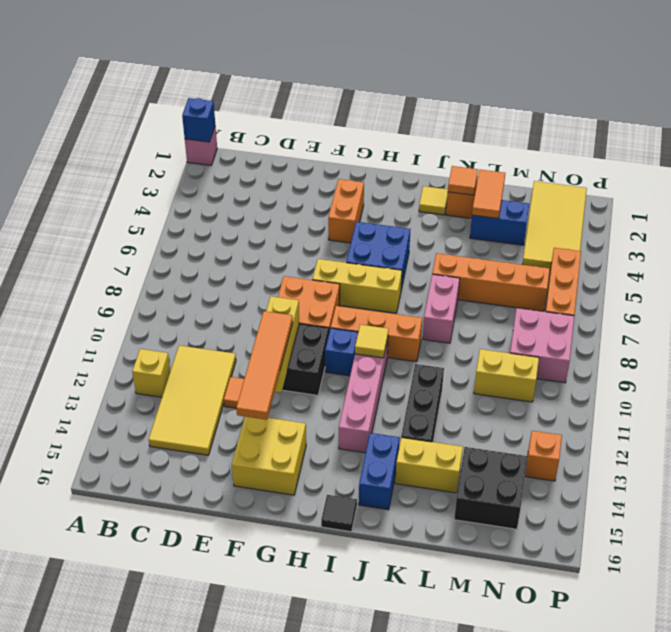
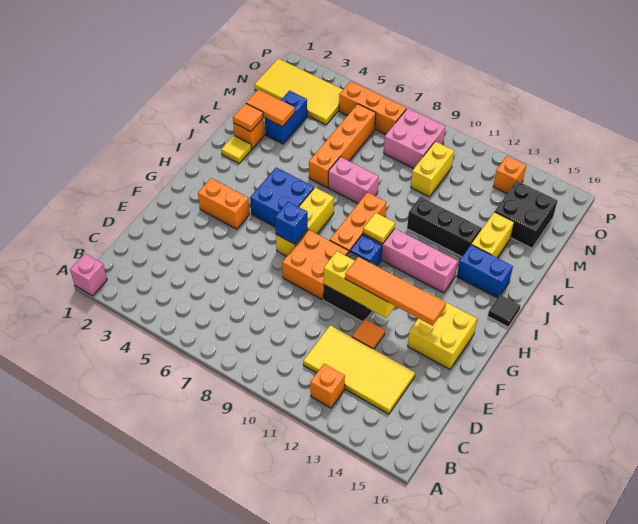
blue 1x1 brick [182,98,215,142] -> blue 1x1 brick moved to [275,202,308,244]
yellow 1x1 brick [132,349,170,397] -> orange 1x1 brick [310,364,345,408]

